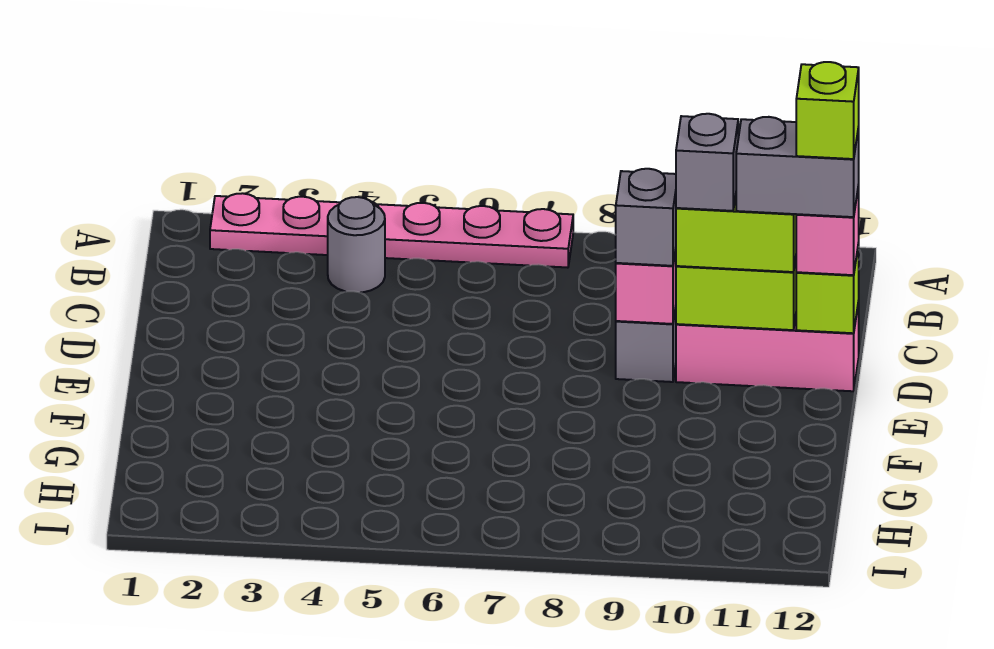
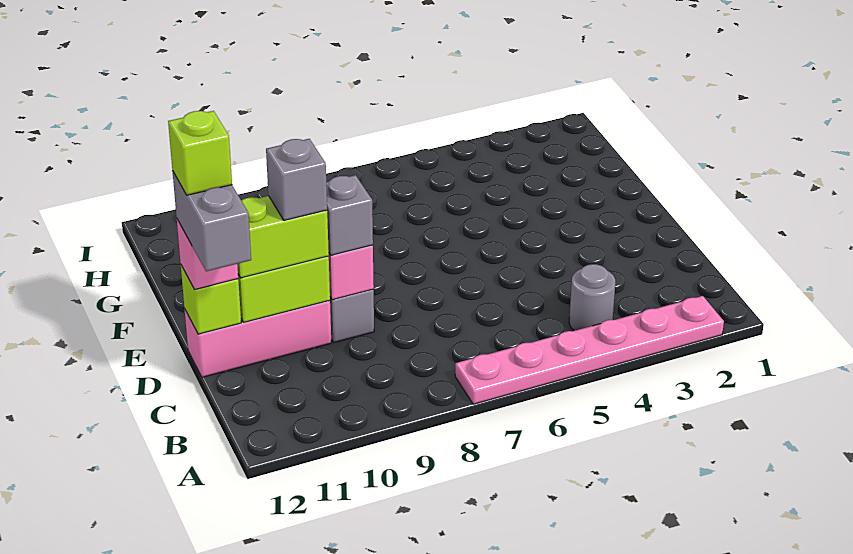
grey 1x2 brick [736,117,859,217] -> grey 1x2 brick turned to [173,172,251,271]

